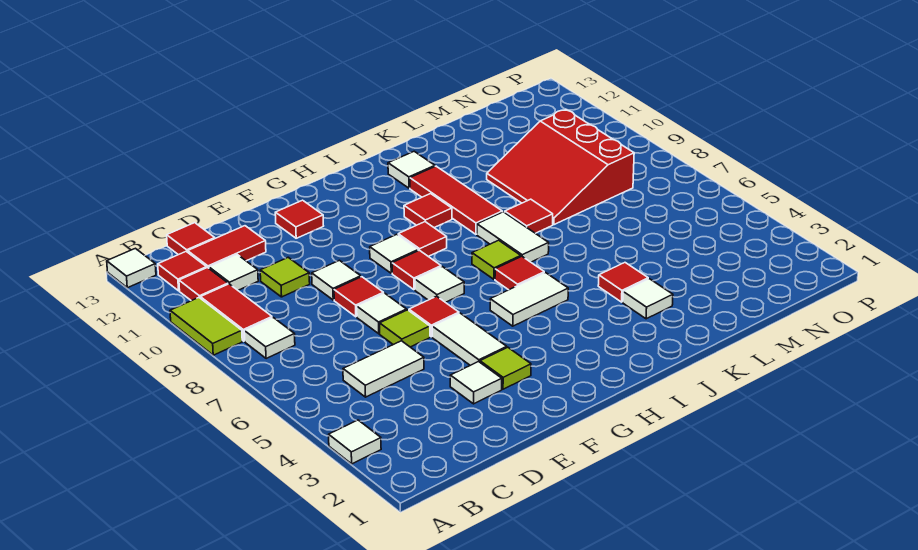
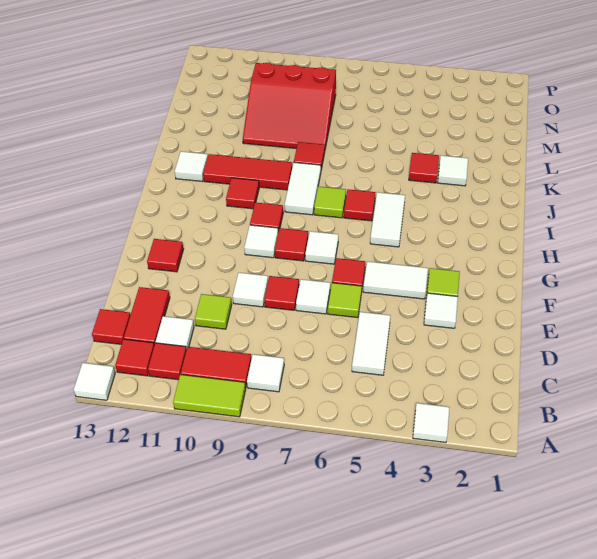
white 1x2 tile [477,212,549,262] -> white 1x2 tile turned to [285,162,321,215]

